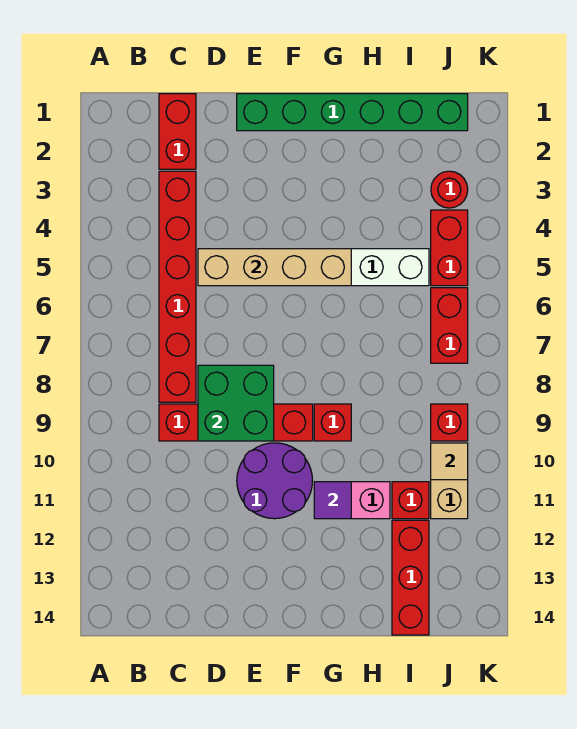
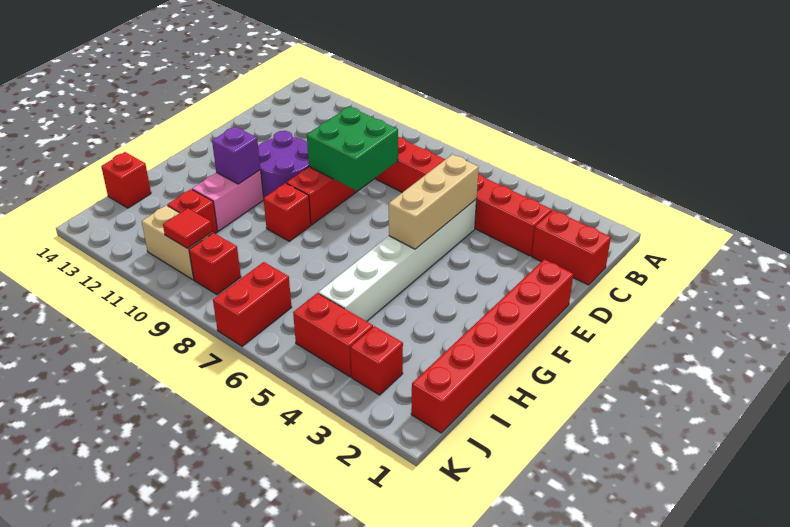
tan 1x4 brick [198,249,351,286] -> tan 1x3 brick [389,154,479,249]
green 1x6 brick [237,94,468,131] -> red 1x6 brick [411,259,573,433]
purple 1x1 tile [314,482,351,519] -> purple 1x1 brick [212,126,260,184]
red 1x3 brick [392,520,429,635] -> red 1x1 brick [101,152,151,208]
red 1x1 round brick [431,171,468,208] -> red 1x1 brick [351,326,403,395]
red 1x2 brick [431,288,468,363] -> red 1x2 brick turned to [213,262,292,346]
tan 1x1 tile [431,443,468,480] -> red 1x1 tile [163,208,212,248]

